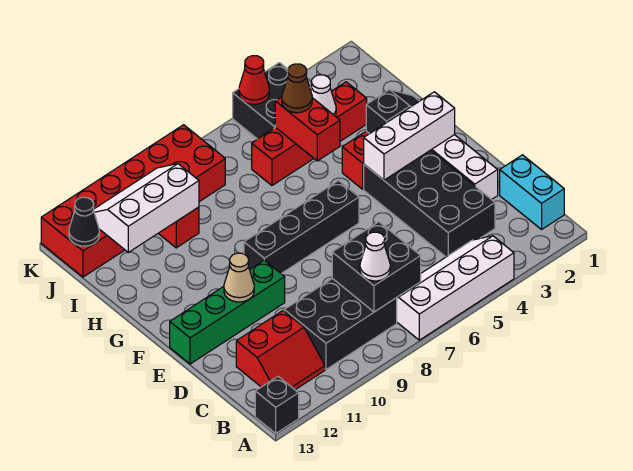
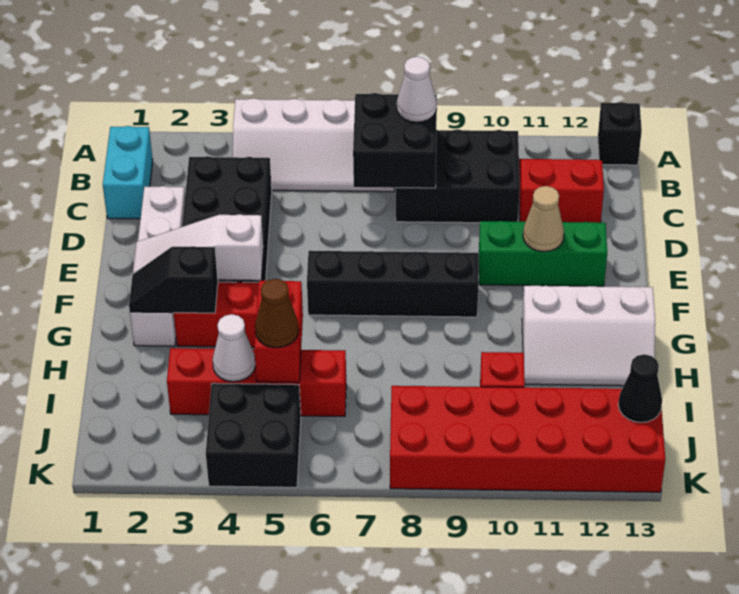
green 1x4 brick [170,260,285,364] -> green 1x3 brick [479,221,607,286]
white 1x3 brick [364,92,455,180] -> white 1x3 slope [133,214,263,281]
white 2x3 slope [93,164,199,252] -> white 2x3 slope moved to [522,286,655,386]
red 1x1 cone [239,56,269,104] -> none

